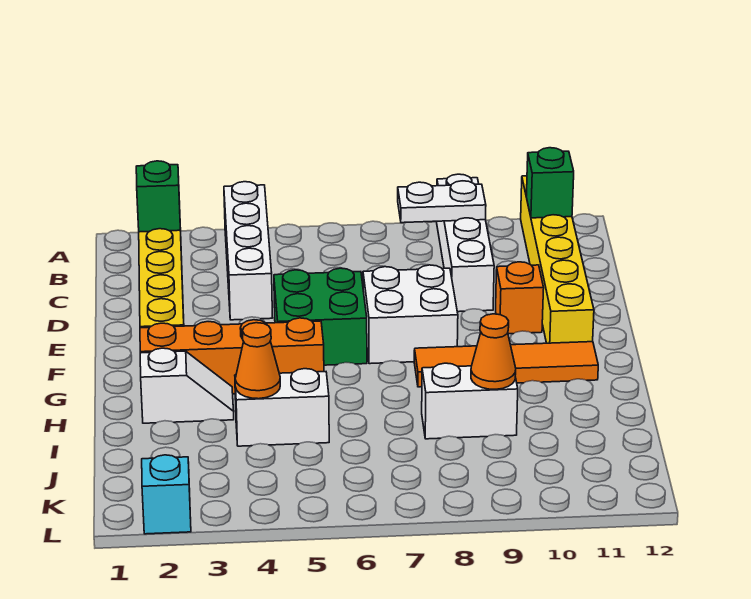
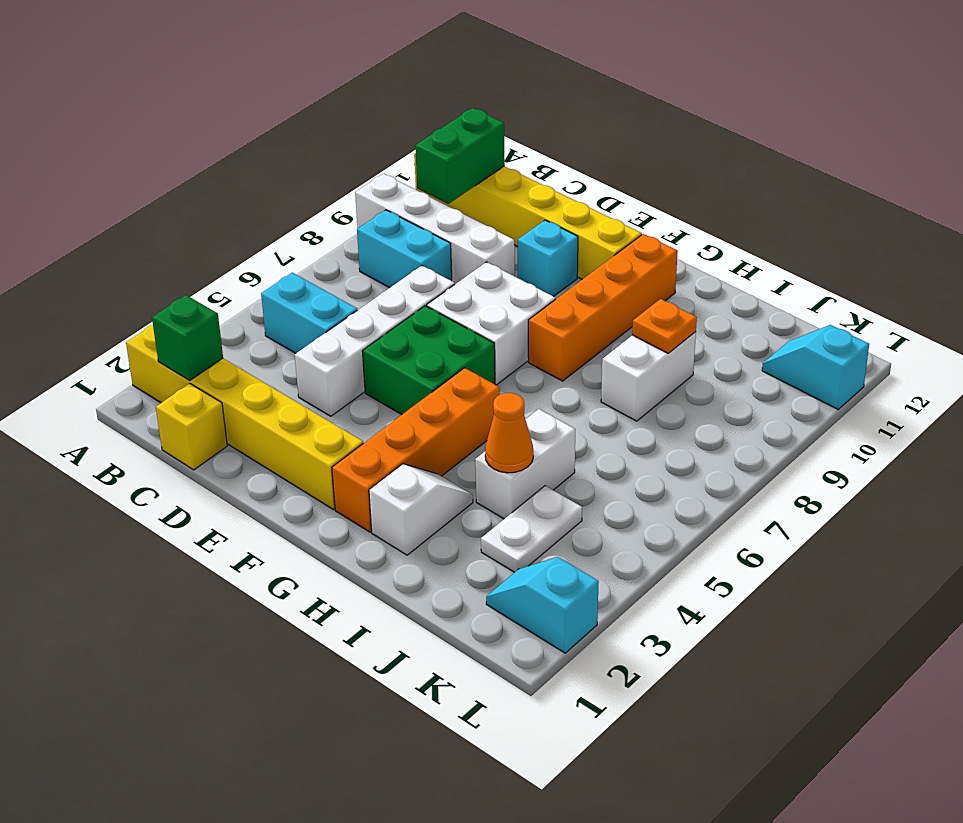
white 1x4 brick [224,182,272,320] -> white 1x4 brick turned to [295,266,455,416]
none -> cyan 1x2 brick [261,273,357,353]
none -> cyan 1x2 brick [357,210,452,288]
white 1x2 plate [398,181,486,223] -> white 1x2 plate moved to [481,486,582,572]
green 1x1 brick [526,148,574,218] -> green 1x2 brick [415,108,505,204]
none -> yellow 1x1 brick [156,384,227,470]
orange 1x1 brick [496,262,544,334] -> cyan 1x1 brick [518,220,578,297]
orange 1x4 tile [414,342,598,387] -> orange 1x4 brick [528,234,678,381]
orange 1x1 cone [471,314,516,389] -> orange 1x1 plate [632,299,697,353]
none -> cyan 1x2 slope [762,325,869,409]

